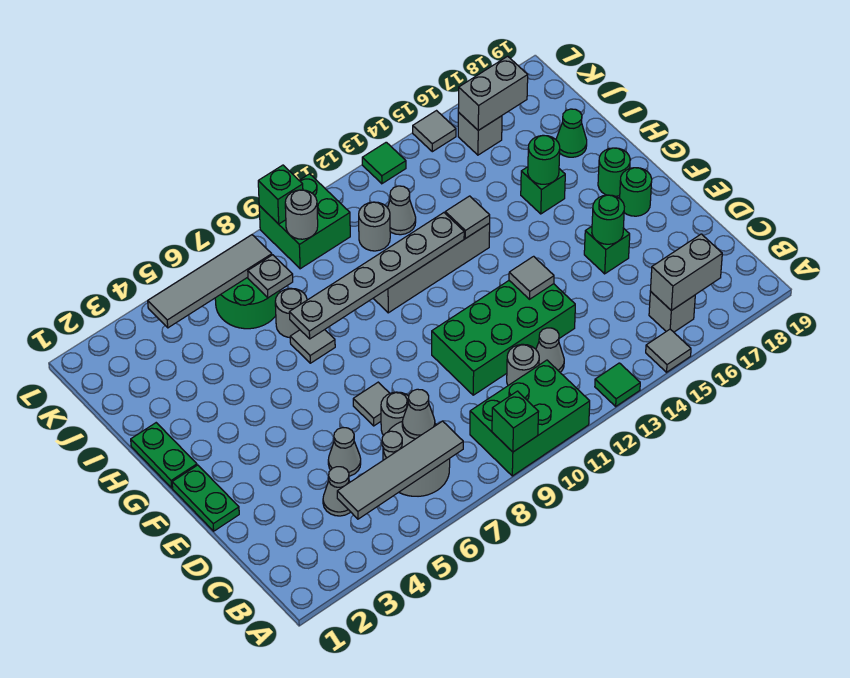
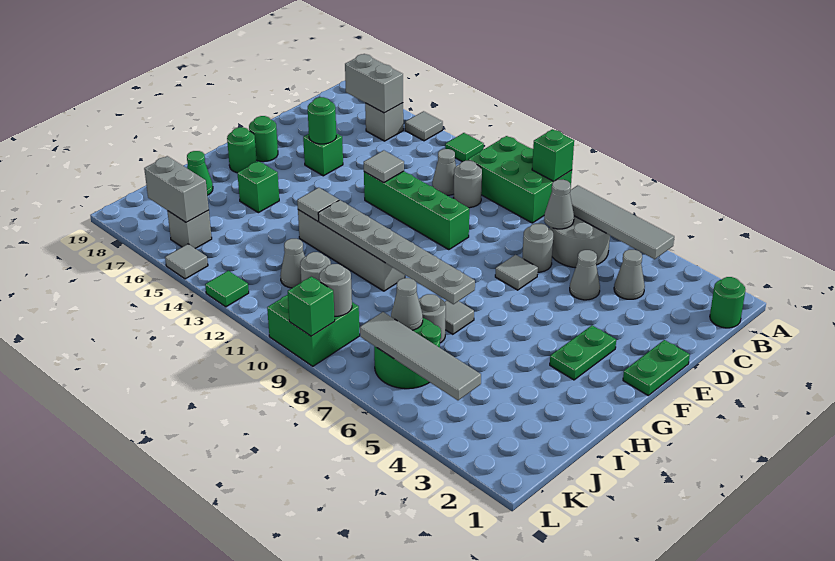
green 2x4 brick [432,281,575,395] -> green 1x4 brick [364,171,469,250]
green 1x2 plate [131,423,197,488] -> green 1x2 plate moved to [550,325,616,380]
green 1x1 round brick [528,135,560,184] -> green 1x1 round brick moved to [710,277,745,328]
grey 1x1 plate [248,255,293,298] -> grey 1x1 cone [391,278,423,330]

